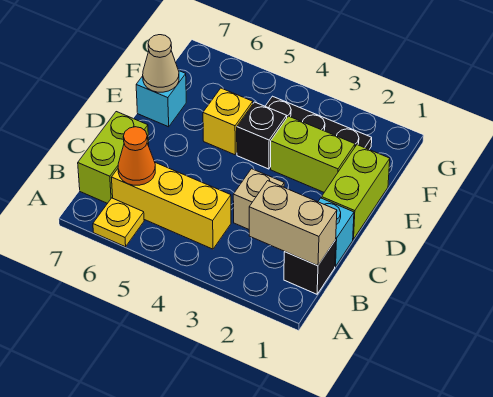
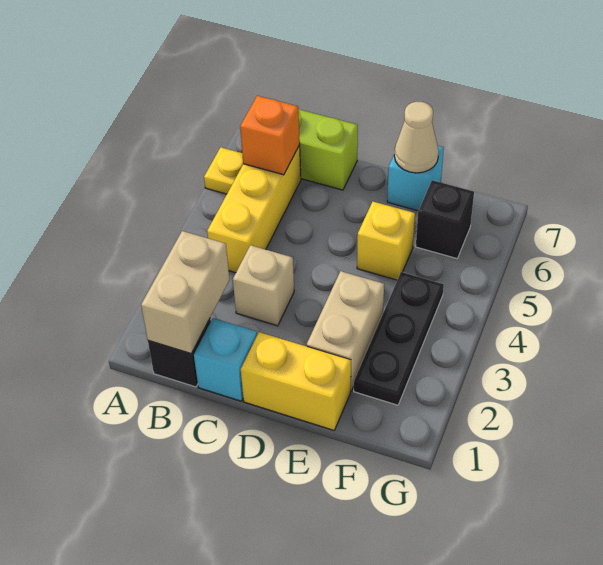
orange 1x1 cone [118,127,155,185] -> orange 1x1 brick [240,96,300,175]
lime 1x2 brick [322,145,390,239] -> yellow 1x2 brick [241,332,351,430]
lime 1x2 brick [271,116,355,192] -> tan 1x2 brick [307,271,384,391]
black 1x1 brick [237,102,287,169] -> black 1x1 brick moved to [416,180,474,258]

